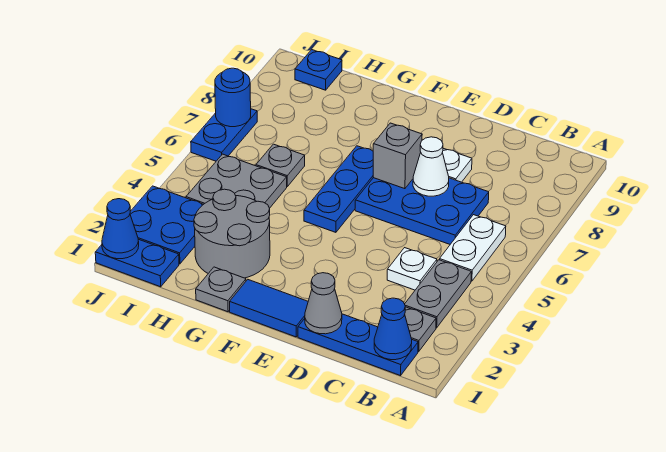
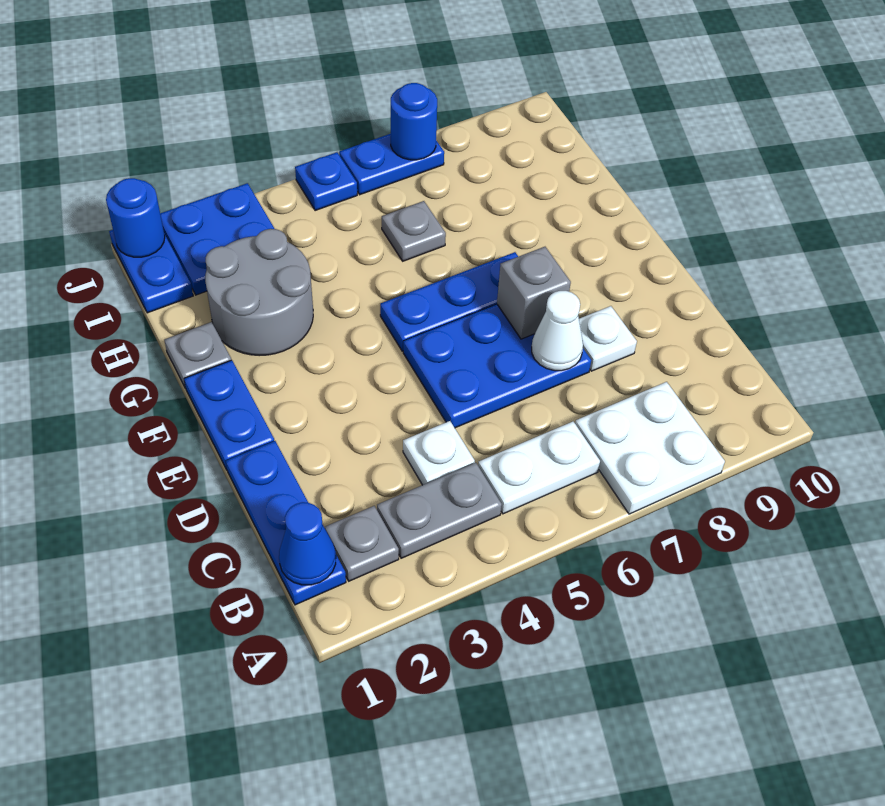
none -> white 2x2 plate [575,382,725,514]
blue 2x3 plate [355,178,489,244] -> blue 2x3 plate turned to [403,304,591,428]
grey 1x1 cone [305,273,342,334] -> none
blue 1x2 tile [230,280,308,337] -> blue 1x2 plate [184,360,274,470]
grey 2x2 plate [186,154,287,208] -> none
blue 1x1 plate [295,50,342,90] -> blue 1x1 plate moved to [295,152,357,211]
blue 1x1 cone [102,199,139,259] -> blue 1x1 round brick [106,178,165,257]

